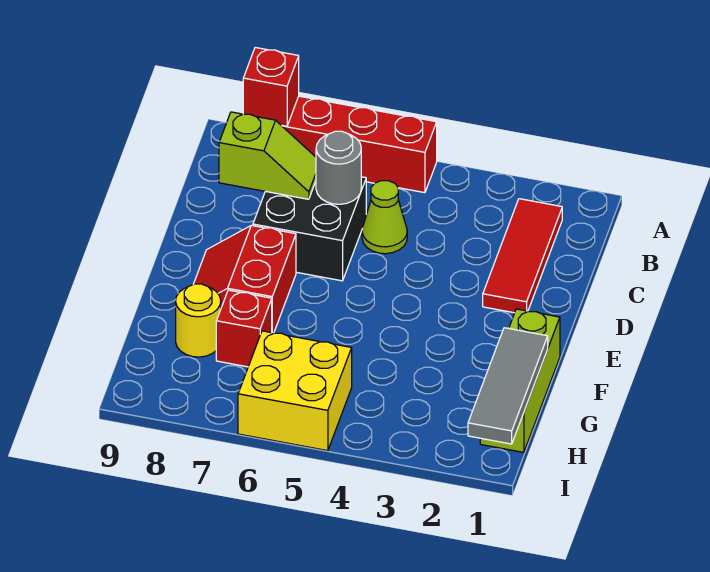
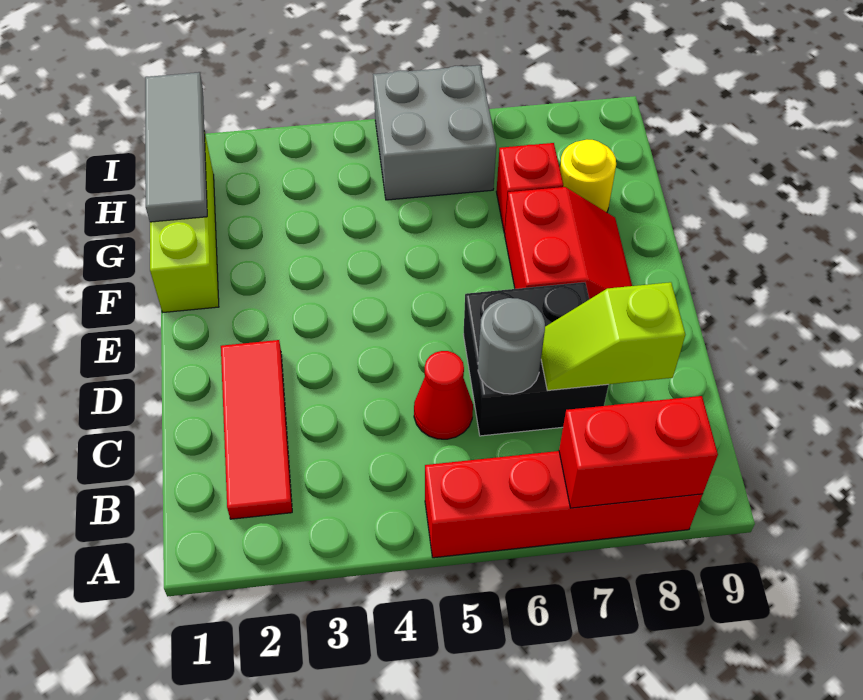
red 1x1 brick [243,47,299,126] -> red 1x2 brick [559,396,718,508]
lime 1x1 cone [362,181,407,254] -> red 1x1 cone [414,351,473,439]
yellow 2x2 brick [238,331,352,451] -> grey 2x2 brick [373,65,496,200]

